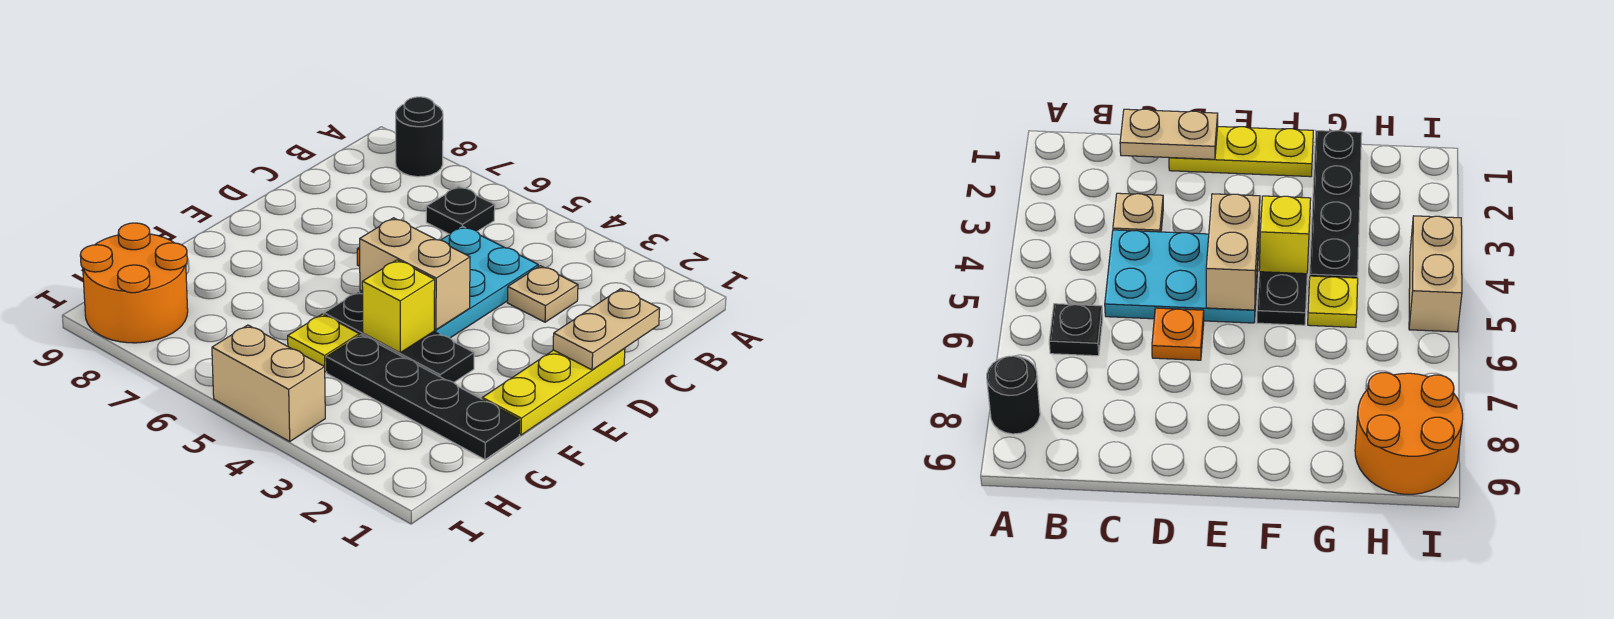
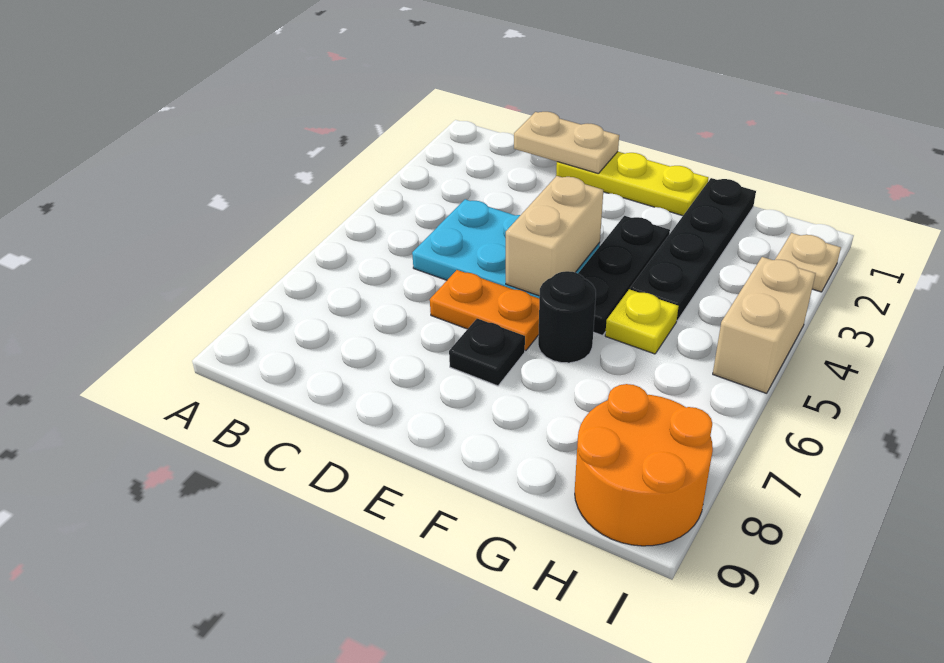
black 1x1 round brick [396,97,443,177] -> black 1x1 round brick moved to [538,271,596,363]
black 1x1 plate [426,187,495,234] -> black 1x1 plate moved to [449,319,525,386]
tan 1x1 plate [507,266,578,322] -> tan 1x1 plate moved to [775,233,841,292]
orange 1x1 plate [1152,308,1204,360] -> orange 1x2 plate [430,270,539,351]
yellow 1x1 brick [362,260,435,353] -> none

